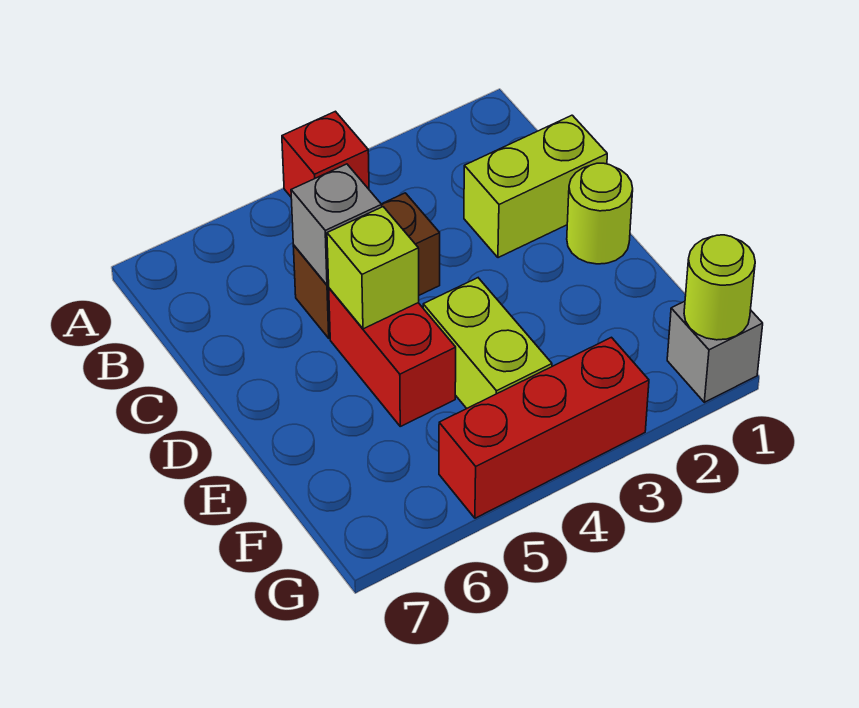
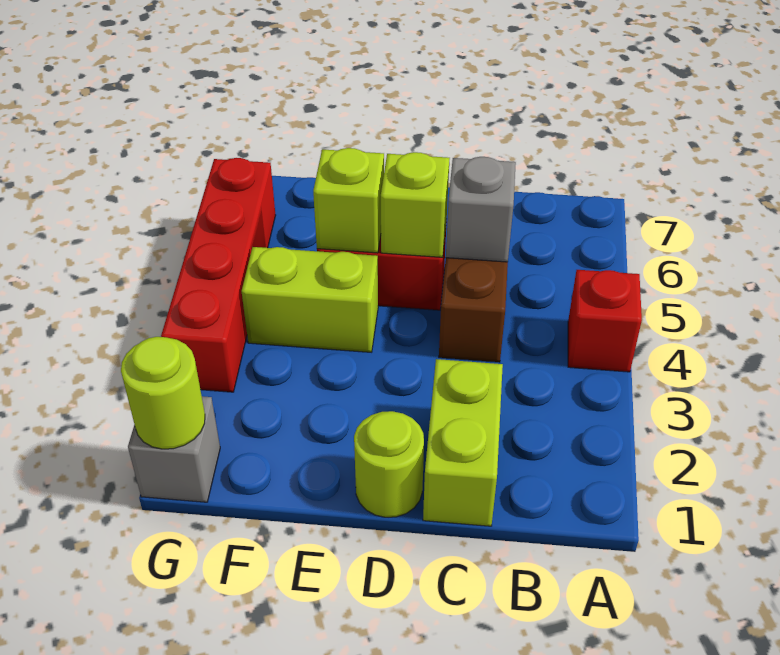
none -> lime 1x1 brick [313,148,384,253]
red 1x3 brick [439,337,649,518] -> red 1x4 brick [161,158,276,392]

